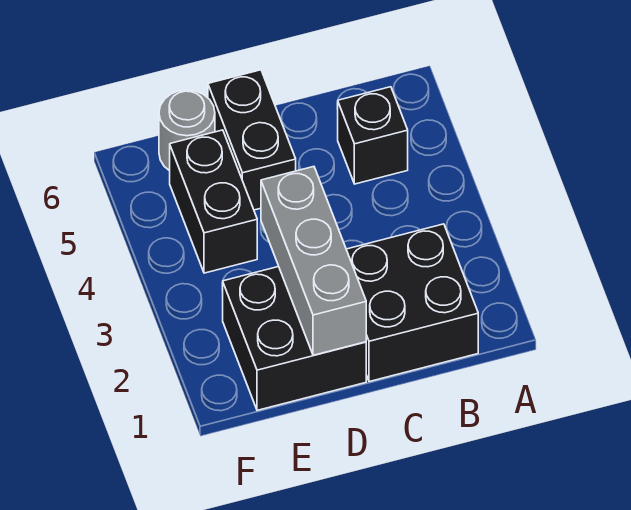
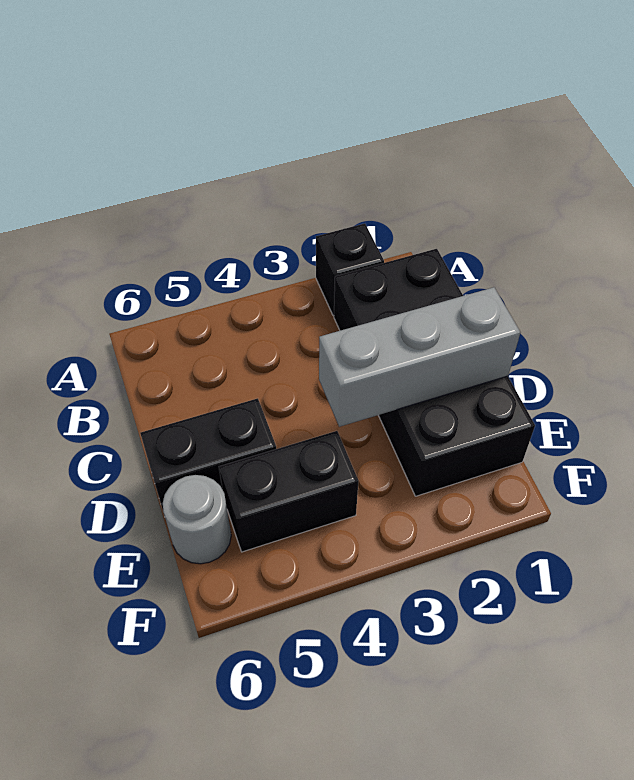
black 1x1 brick [338,87,408,184] -> black 1x1 brick moved to [316,223,384,316]

